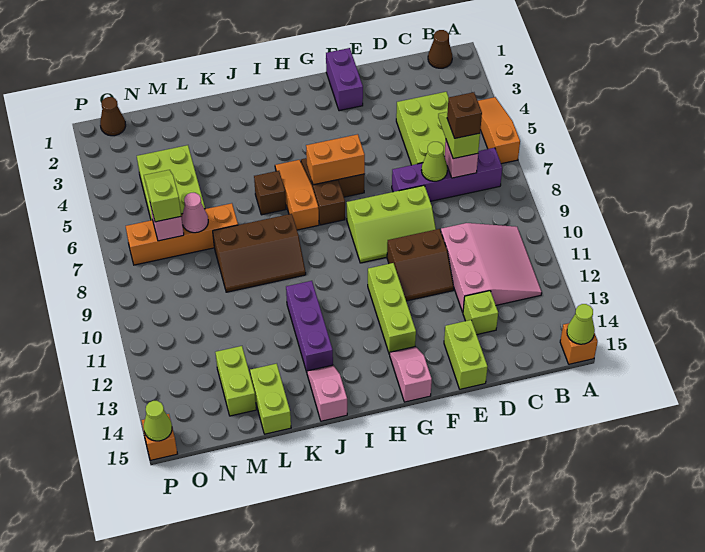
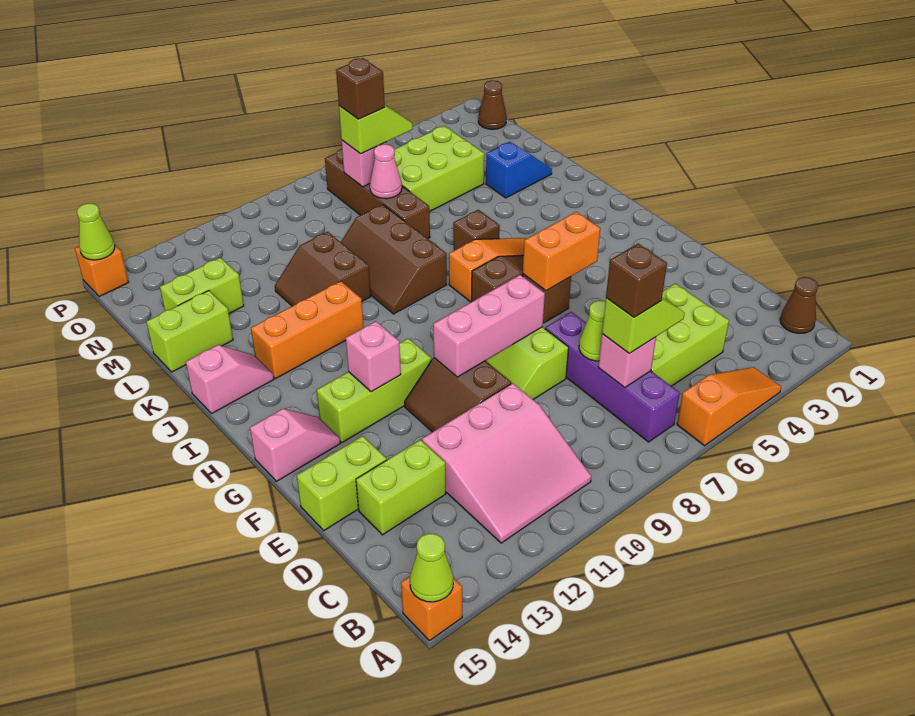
lime 1x1 brick [463,291,498,334] -> lime 1x2 brick [356,440,446,535]
purple 1x2 brick [326,48,363,111] -> none
none -> pink 1x3 brick [433,275,545,377]
orange 1x2 brick [306,134,365,185] -> orange 1x2 brick turned to [523,212,600,291]
none -> pink 1x1 brick [346,321,401,392]
purple 1x3 brick [286,281,333,372] -> orange 1x3 brick [251,281,364,379]
none -> brown 2x2 slope [275,232,371,306]
none -> blue 1x2 slope [486,142,552,198]
orange 1x4 brick [126,203,238,265] -> brown 1x4 brick [325,149,430,239]
none -> brown 1x1 brick [336,58,385,119]

